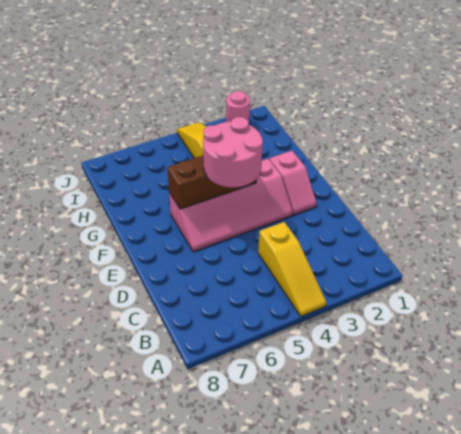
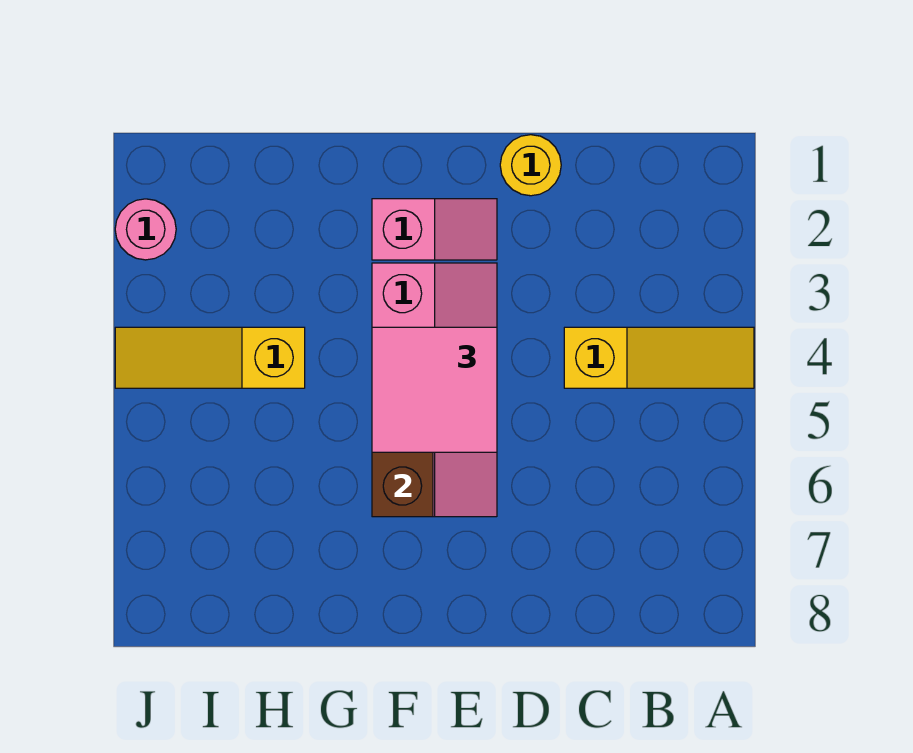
none -> yellow 1x1 round brick [500,135,561,196]
pink 2x2 round brick [203,117,263,188] -> pink 2x2 tile [372,327,497,452]

